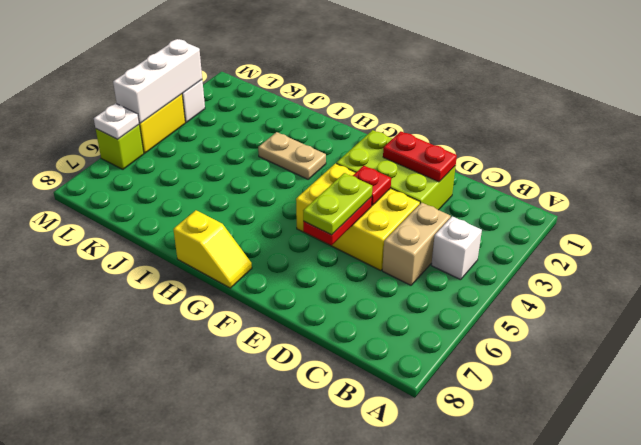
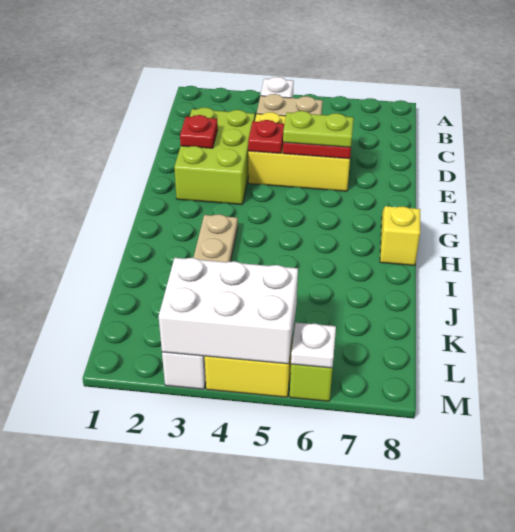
red 1x2 plate [383,131,457,182] -> red 1x1 plate [180,115,218,148]
yellow 2x3 brick [296,164,420,271] -> yellow 2x3 brick turned to [248,112,350,191]
white 1x3 brick [113,39,202,123] -> white 2x3 brick [159,258,298,364]

